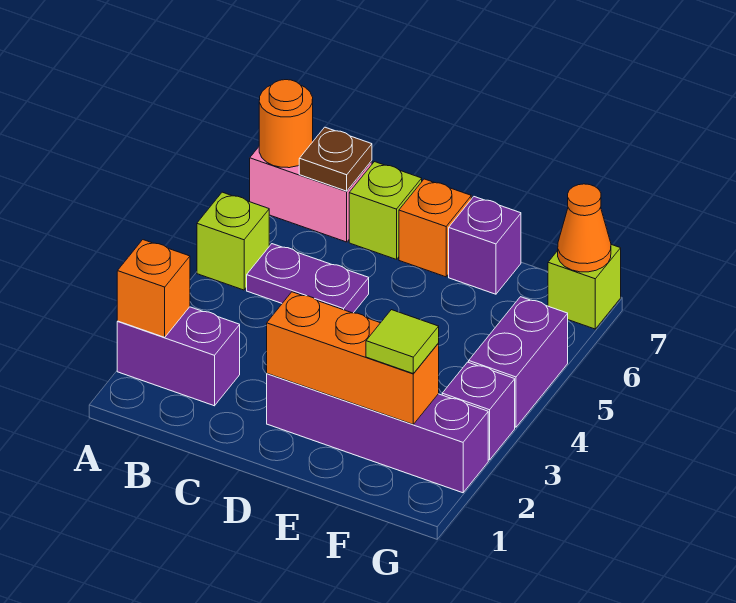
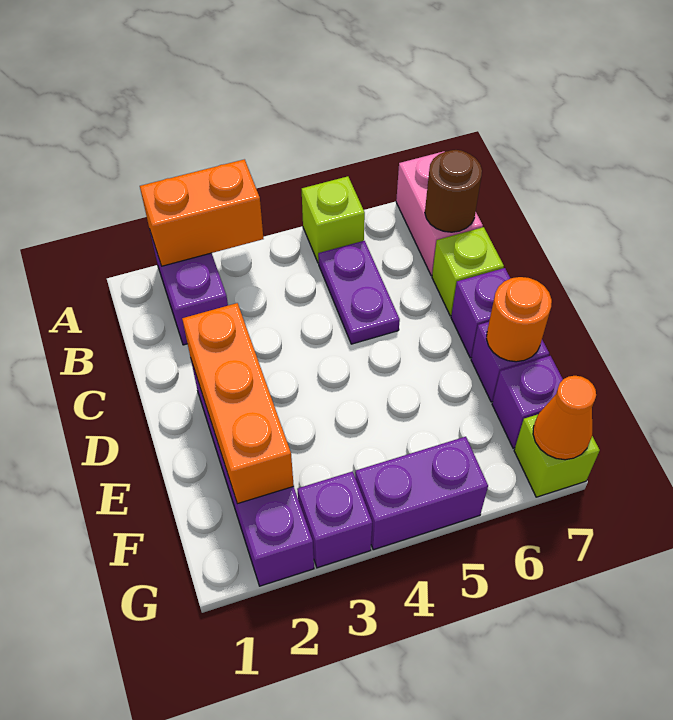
orange 1x1 brick [117,240,190,337] -> orange 1x2 brick [140,159,263,266]
orange 1x1 round brick [259,80,313,168] -> orange 1x1 round brick moved to [487,277,552,362]
brown 1x1 plate [299,127,372,191] -> brown 1x1 round brick [425,150,482,232]
orange 1x1 brick [399,179,471,277] -> purple 1x1 brick [451,268,510,358]
lime 1x1 tile [366,310,439,374] -> none
none -> purple 1x1 brick [492,356,563,448]

